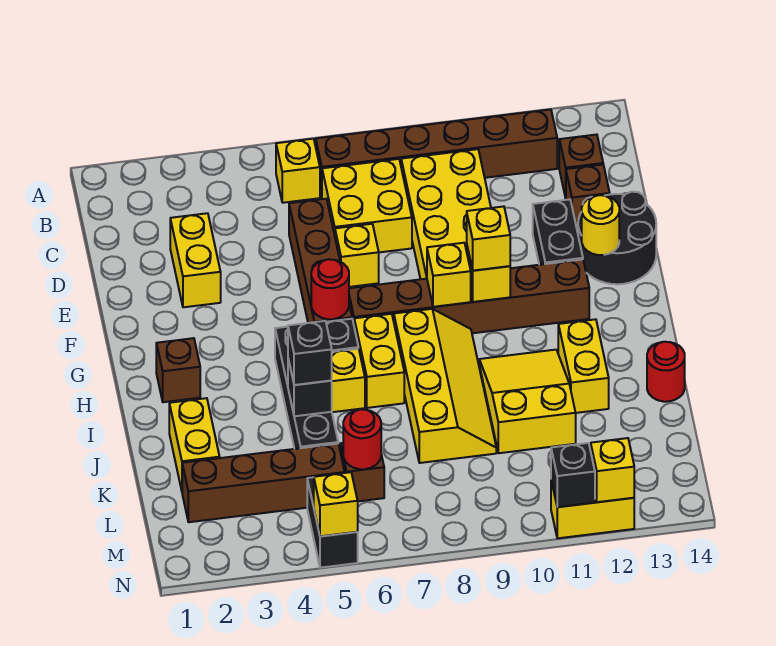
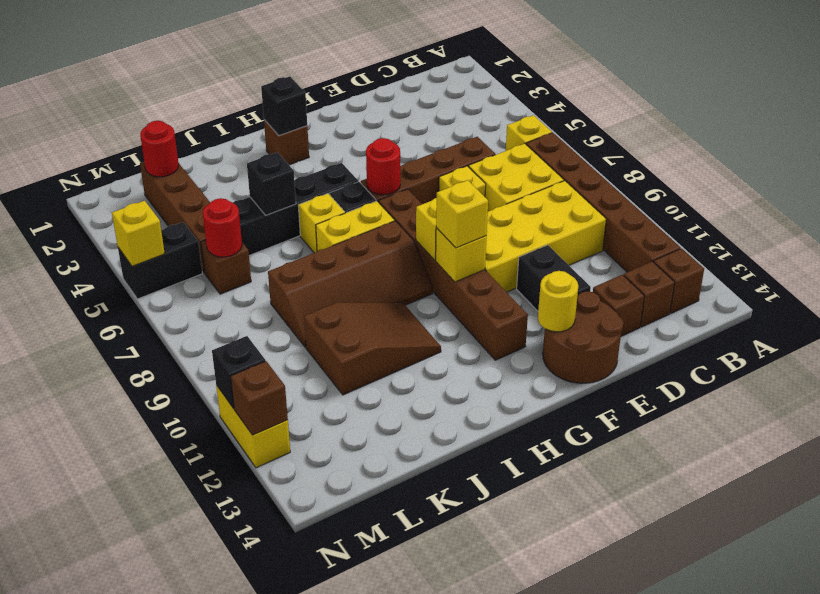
none -> brown 1x1 brick [654,248,704,313]
yellow 1x2 brick [170,213,221,307] -> none
black 1x2 brick [533,199,583,265] -> black 1x2 brick turned to [517,245,591,311]
black 2x2 round brick [578,192,656,284] -> brown 2x2 round brick [543,291,624,383]
yellow 2x4 slope [394,309,496,463] -> brown 2x4 slope [268,221,433,347]
yellow 2x3 slope [479,350,576,453] -> brown 2x3 slope [304,302,441,395]
yellow 1x2 brick [558,319,609,413] -> none
yellow 1x2 brick [169,398,220,490] -> none
black 1x1 brick [288,321,332,385] -> black 1x1 brick moved to [261,76,307,136]
red 1x1 round brick [647,342,685,402] -> red 1x1 round brick moved to [140,121,179,177]
yellow 1x1 brick [591,438,634,502] -> brown 1x1 brick [231,361,288,435]

